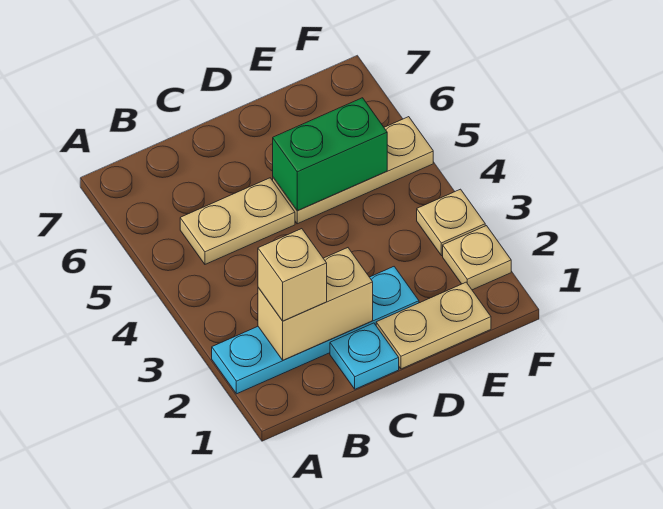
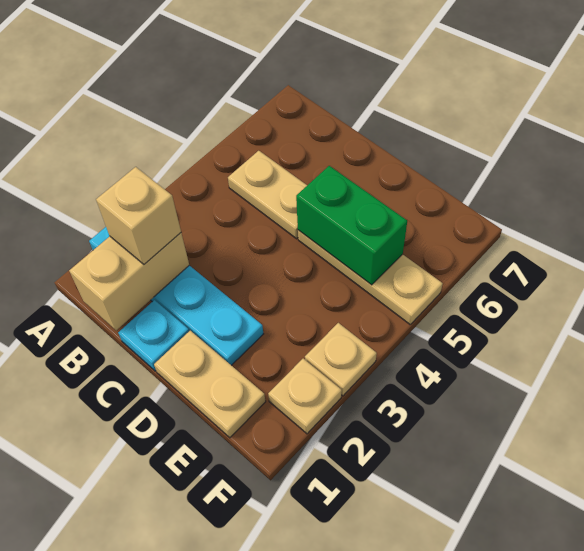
tan 1x2 brick [258,248,373,360] -> tan 1x2 brick turned to [69,233,189,331]

